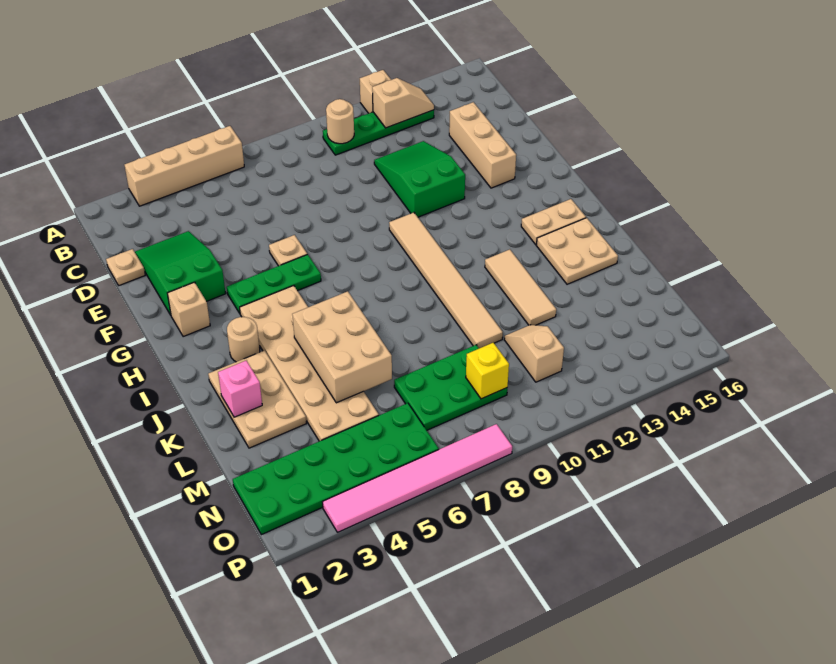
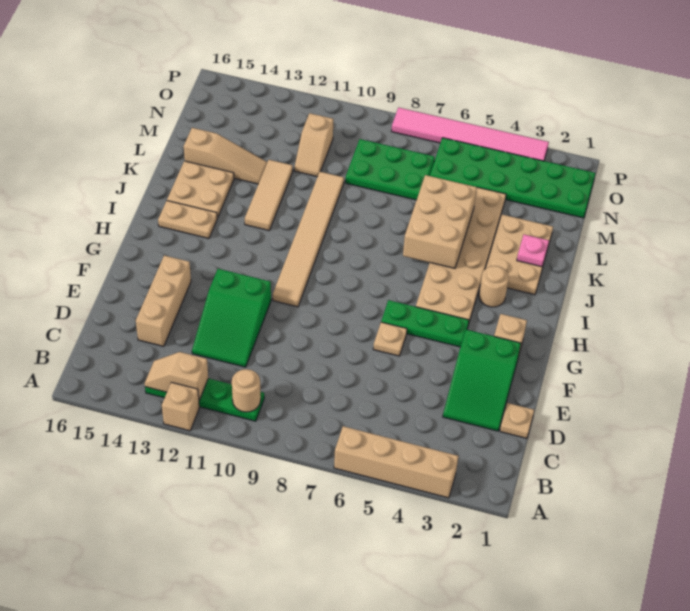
pink 1x1 brick [218,361,262,417] -> pink 1x1 plate [517,235,549,267]
none -> tan 1x3 slope [184,128,267,184]
yellow 1x1 brick [466,343,509,399] -> none

